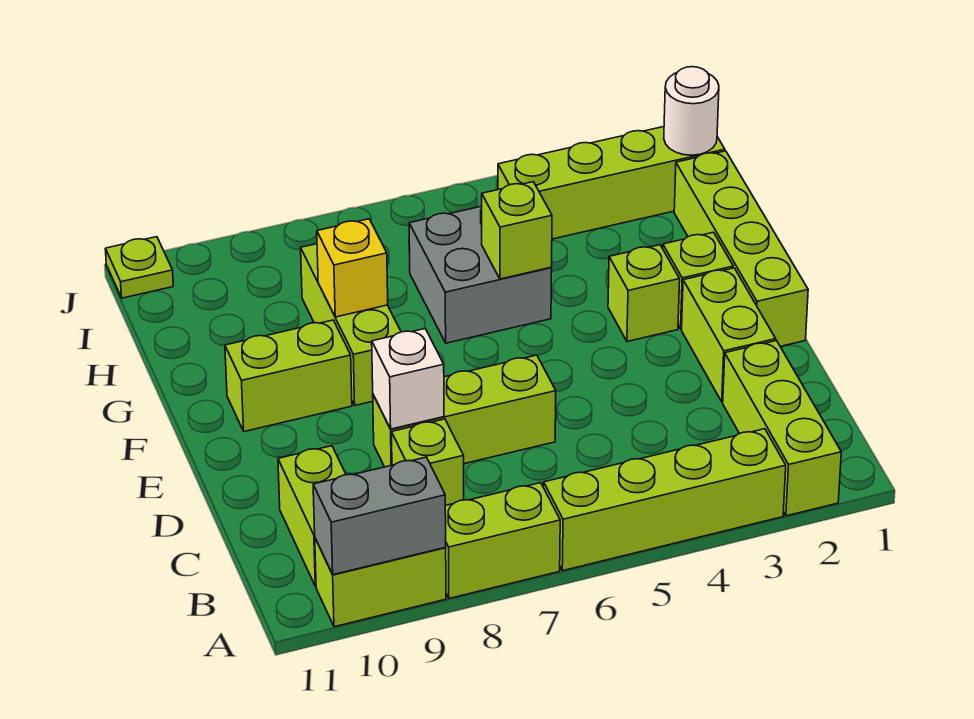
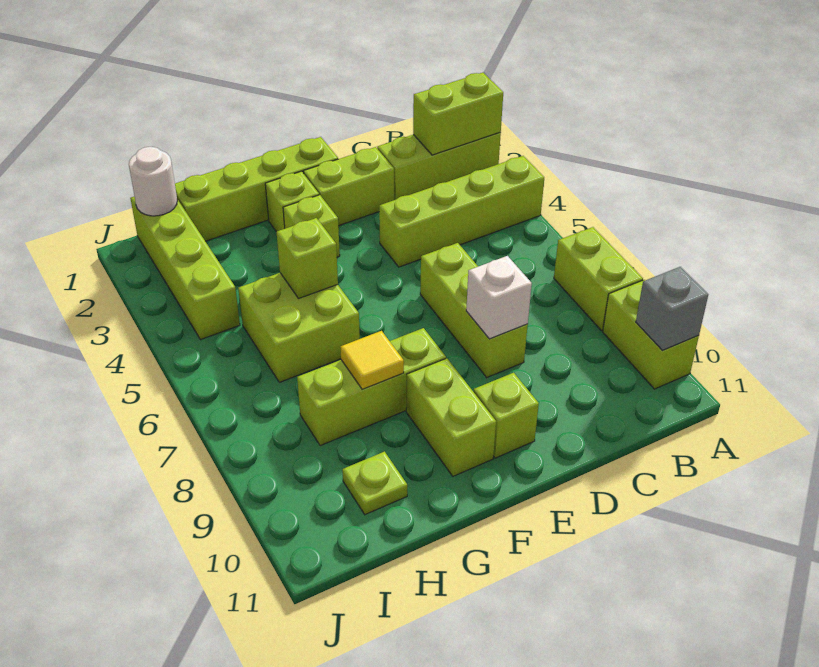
lime 1x4 brick [544,429,786,571] -> lime 1x4 brick turned to [379,156,544,267]
grey 1x2 brick [313,457,446,575] -> grey 1x1 brick [636,267,708,350]
lime 1x2 brick [278,446,346,586] -> lime 1x2 brick moved to [413,73,503,155]
lime 1x1 brick [391,419,464,506] -> lime 1x1 brick moved to [474,373,539,458]
grey 2x2 brick [409,206,552,343] -> lime 2x2 brick [238,273,360,382]
yellow 1x1 brick [317,219,388,317] -> yellow 1x1 tile [340,331,404,390]
lime 1x1 plate [105,237,173,298] -> lime 1x1 plate moved to [342,452,407,515]

